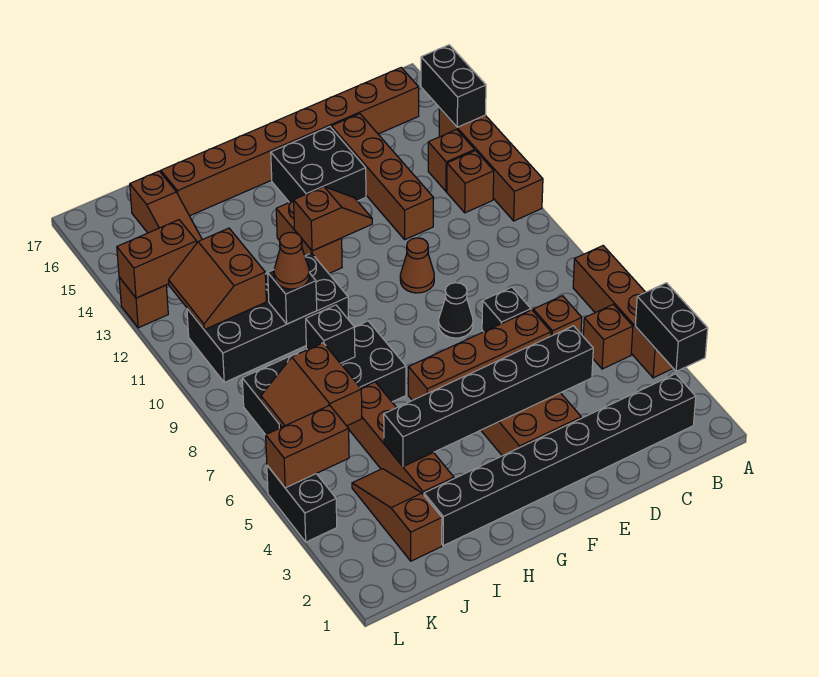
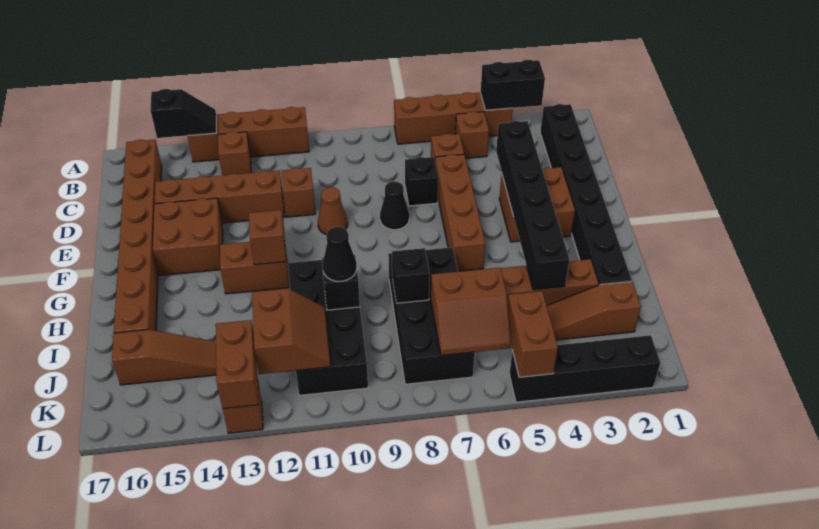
black 1x2 brick [421,45,486,127] -> black 1x2 slope [150,89,216,138]
brown 1x1 brick [447,151,494,213] -> brown 1x1 brick moved to [281,168,315,217]
black 2x2 brick [271,127,366,202] -> brown 2x2 brick [153,198,223,276]
brown 1x1 cone [274,232,309,289] -> black 1x1 cone [323,227,357,281]
brown 2x2 slope [169,228,266,330] -> brown 2x2 slope turned to [252,288,331,374]
black 1x2 brick [267,466,337,542] -> black 1x4 brick [509,335,660,402]

